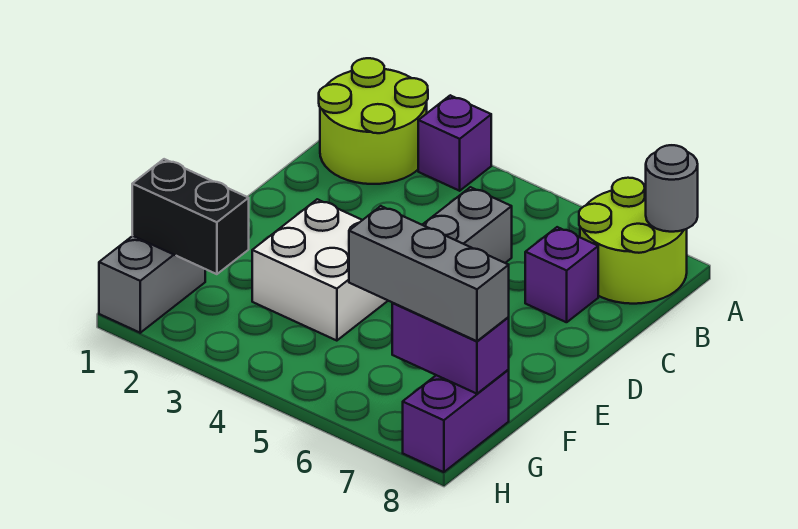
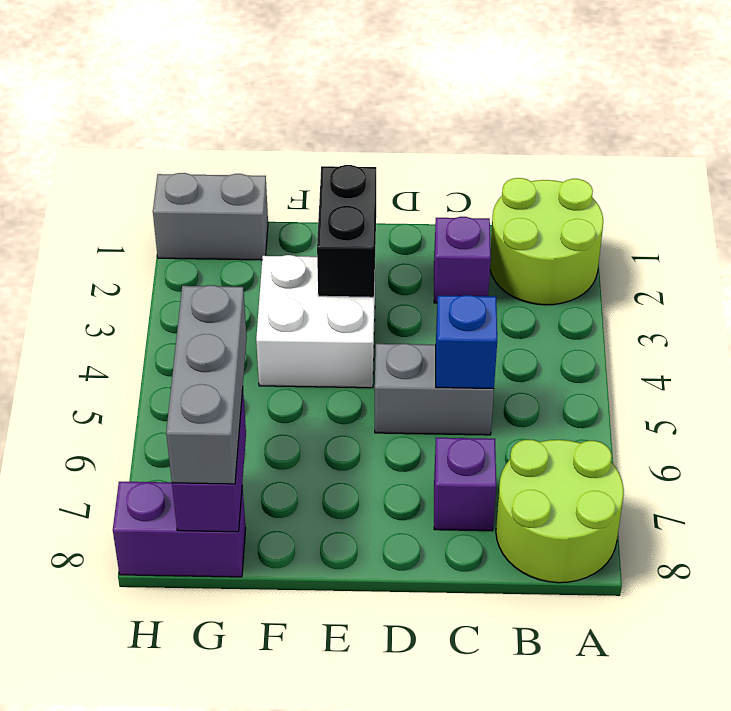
purple 1x1 brick [418,95,491,191] -> purple 1x1 brick moved to [434,217,491,303]
grey 1x1 round brick [646,145,698,232] -> none
none -> blue 1x1 brick [436,295,497,389]
black 1x2 brick [132,159,249,274] -> black 1x2 brick moved to [317,165,376,297]

